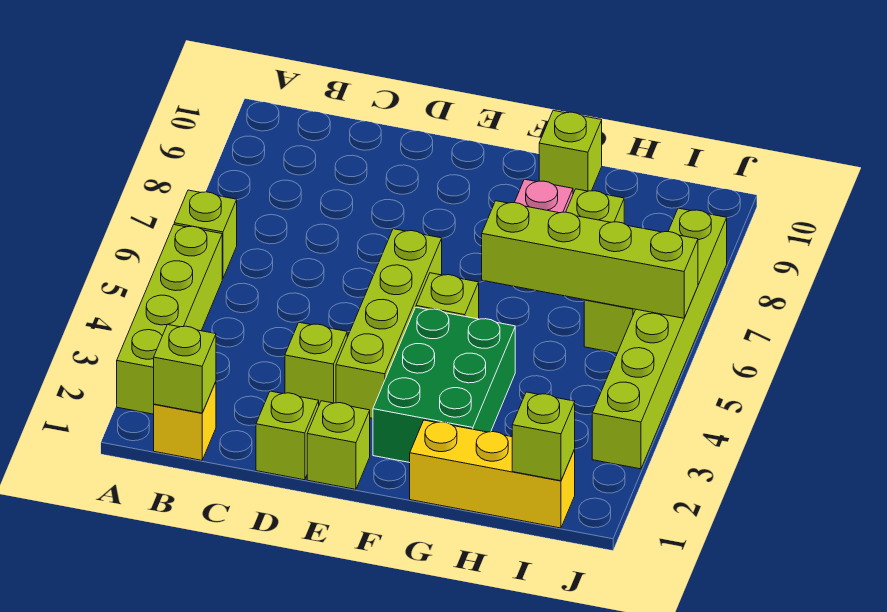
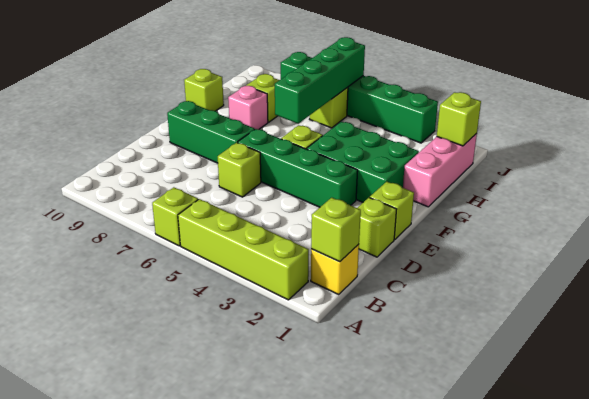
lime 1x1 brick [285,322,347,404] -> lime 1x1 brick moved to [218,143,261,197]
lime 1x4 brick [336,229,442,418] -> green 1x4 brick [238,129,358,207]
none -> green 1x3 brick [167,101,255,163]
yellow 1x3 brick [410,420,575,528] -> pink 1x3 brick [403,133,477,207]
lime 1x4 brick [482,201,698,318] -> green 1x4 brick [275,37,365,123]
lime 1x6 brick [592,208,727,469] -> green 1x6 brick [281,52,438,143]

